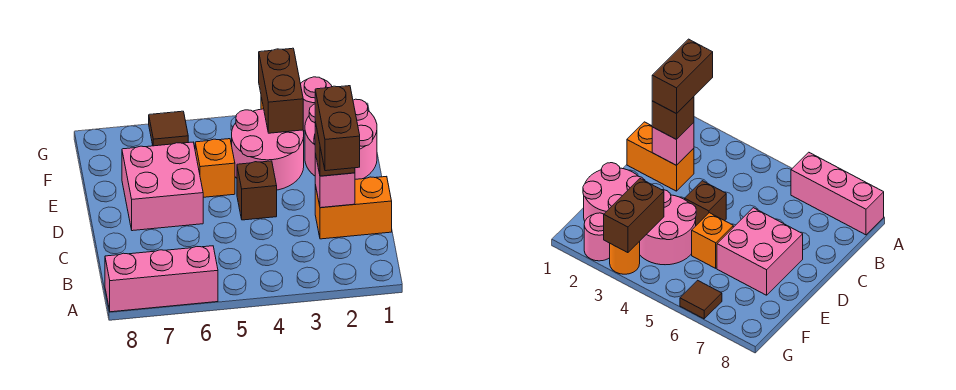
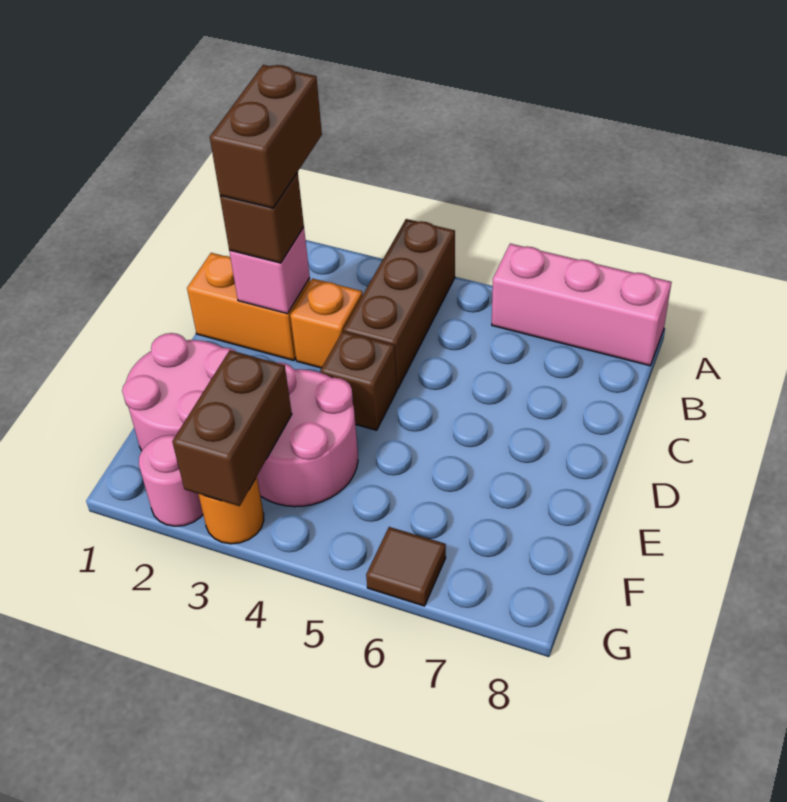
none -> brown 1x3 brick [344,219,455,389]
pink 2x2 brick [122,142,203,231] -> none
orange 1x1 brick [195,139,235,197] -> orange 1x1 brick moved to [290,279,363,368]

